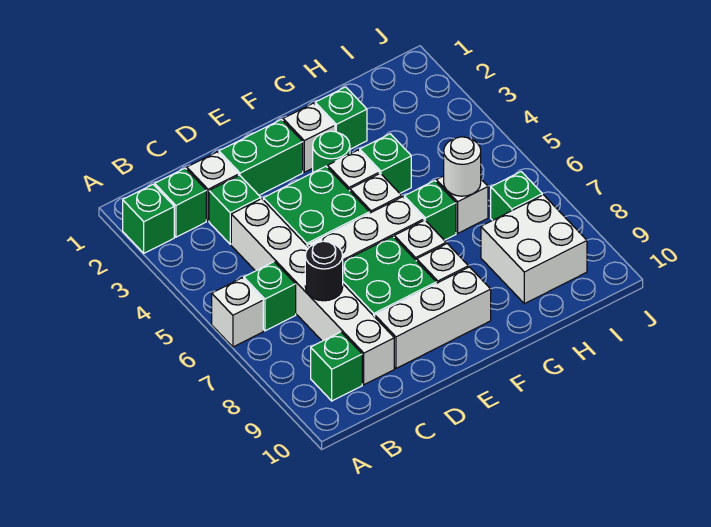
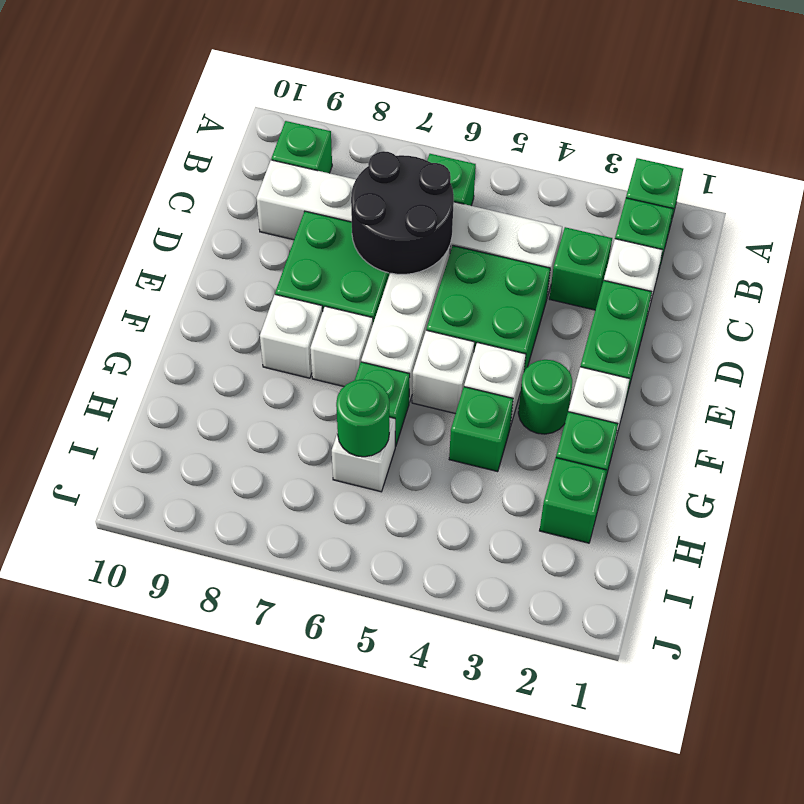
white 1x1 brick [212,278,263,347] -> none
black 1x1 round brick [305,241,343,301] -> black 2x2 round brick [351,151,454,274]
white 1x3 brick [375,267,491,368] -> none
white 1x1 round brick [444,137,481,196] -> green 1x1 round brick [336,379,389,457]
white 2x2 brick [481,195,587,304] -> none
green 1x1 brick [491,172,542,220] -> green 1x1 brick moved to [540,458,606,543]

